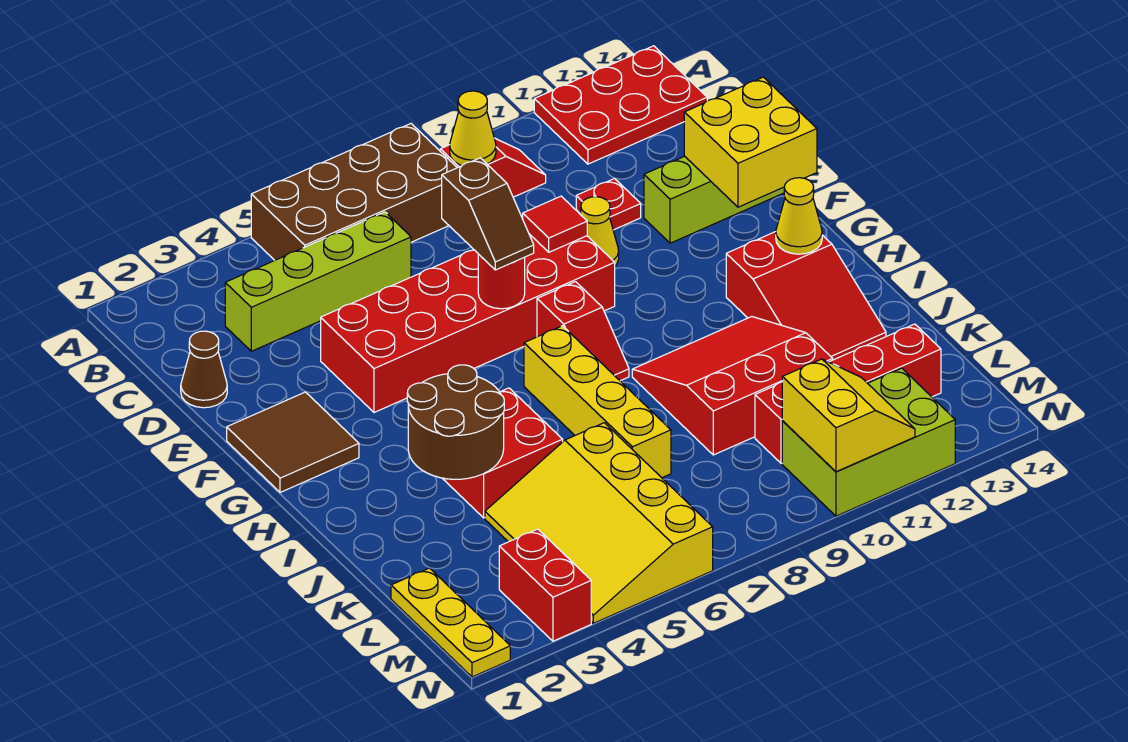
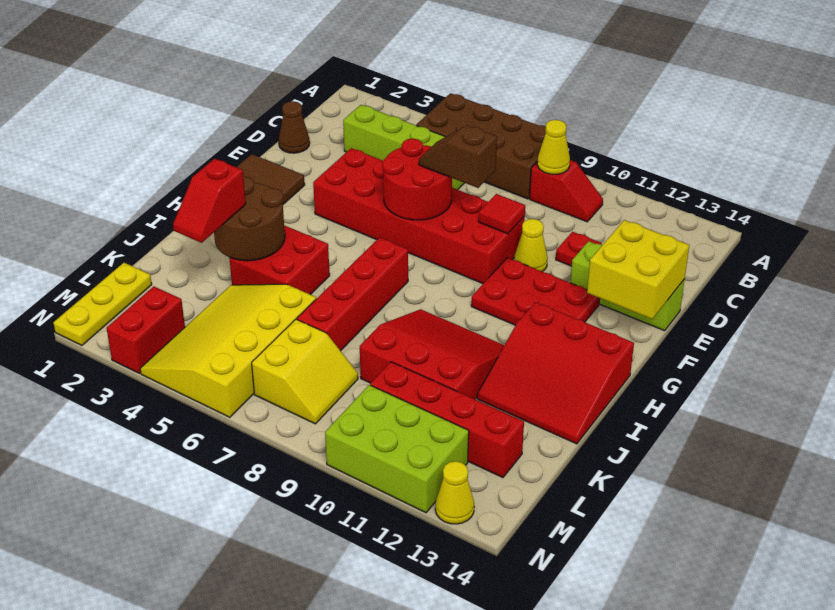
red 2x3 plate [534,46,707,164] -> red 2x3 plate moved to [471,258,600,325]
brown 1x2 slope [442,158,534,270] -> brown 1x2 slope turned to [419,125,497,188]
red 1x1 round brick [478,254,525,309] -> red 2x2 round brick [382,139,452,220]
red 1x2 slope [537,282,629,381] -> red 1x2 slope moved to [173,159,246,243]
yellow 1x4 brick [524,326,671,478] -> red 1x4 brick [297,238,408,351]
red 2x3 slope [726,232,886,360] -> red 3x3 slope [477,302,634,444]
yellow 1x1 cone [776,178,822,254] -> yellow 1x1 cone moved to [435,461,474,524]
yellow 2x2 slope [782,359,915,472] -> yellow 2x2 slope moved to [252,319,358,424]

